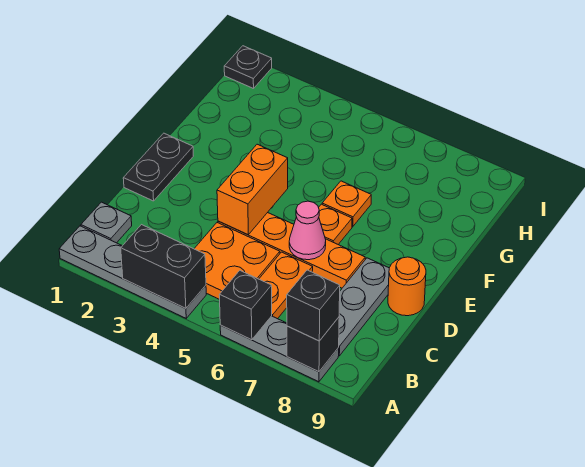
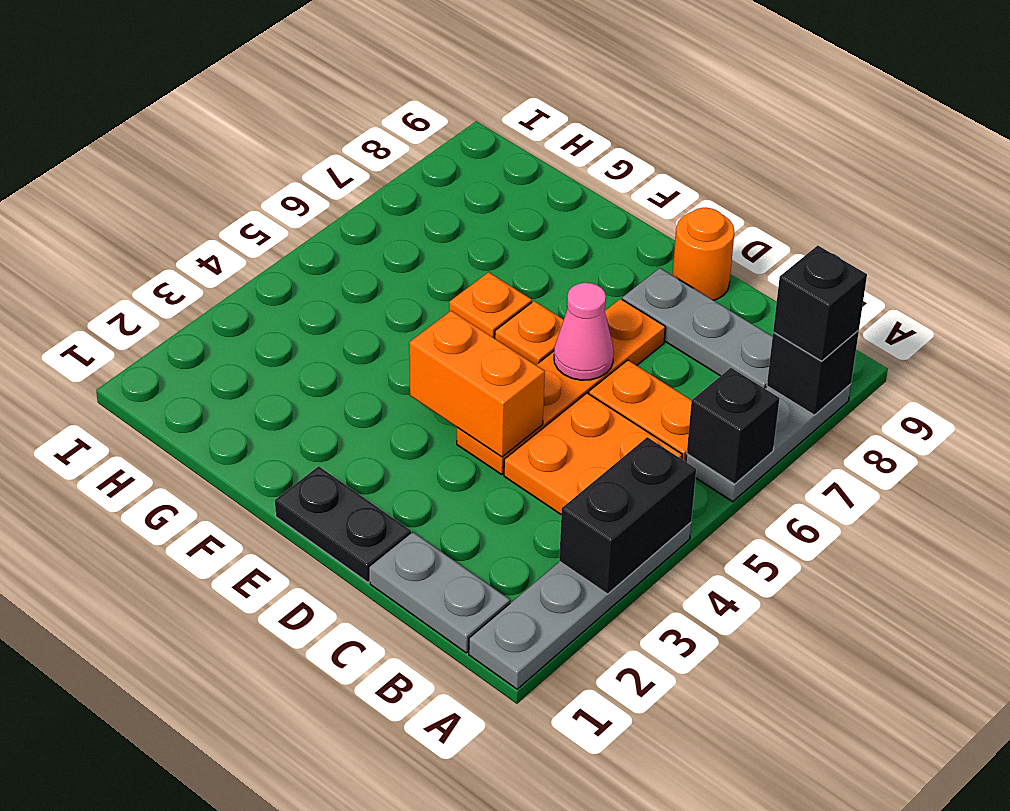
grey 1x1 plate [81,202,132,243] -> grey 1x2 plate [370,532,510,653]
black 1x1 plate [224,46,272,89] -> none

